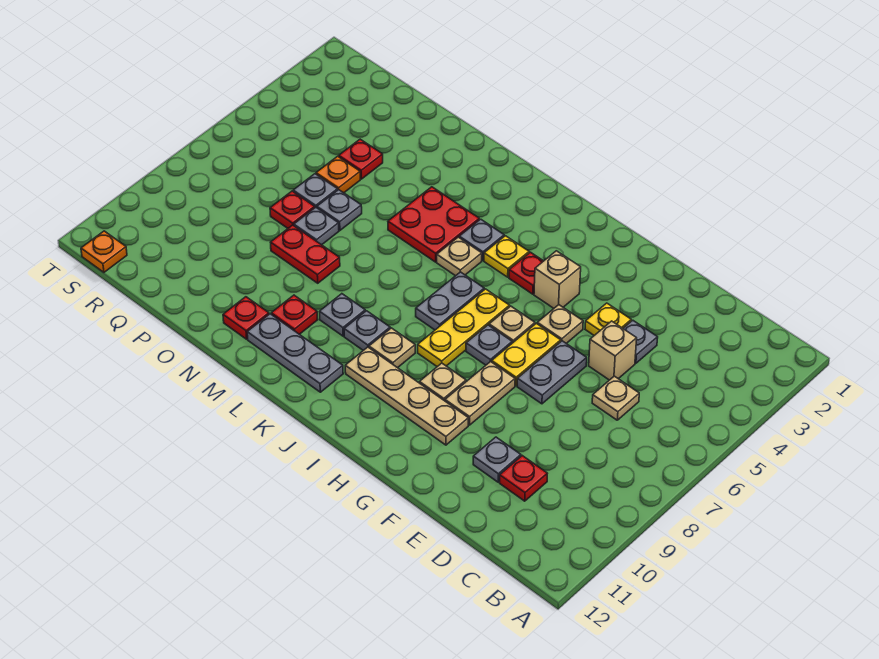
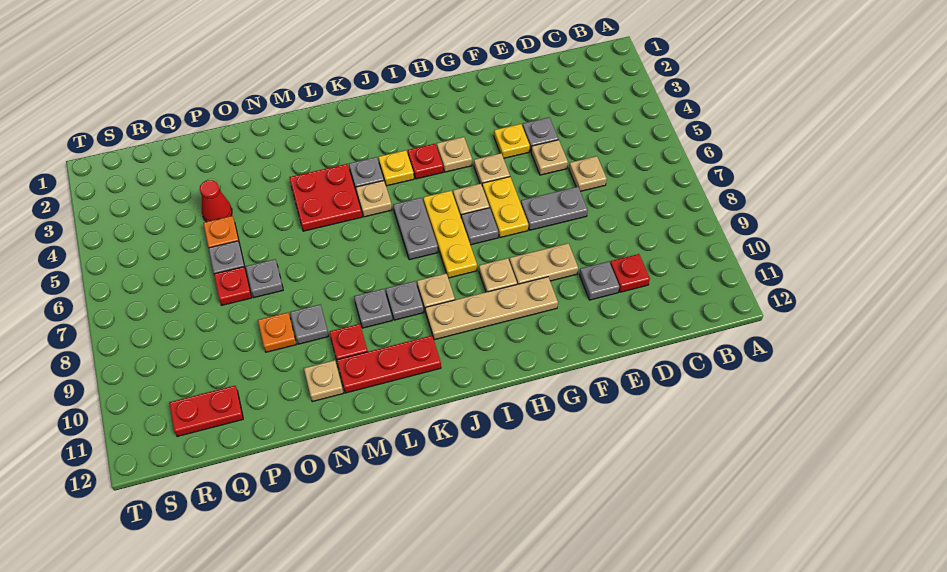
tan 1x1 brick [589,321,637,380] -> tan 1x1 plate [531,140,568,175]
grey 1x2 plate [517,341,587,404] -> grey 1x2 plate turned to [521,187,588,230]
tan 1x2 plate [445,362,515,425] -> tan 1x2 plate turned to [509,243,578,284]
tan 1x1 brick [534,251,581,308] -> tan 1x1 plate [437,137,472,172]
grey 1x3 plate [247,314,343,392] -> red 1x3 plate [337,336,441,393]
red 1x2 plate [270,225,340,283] -> red 1x2 plate moved to [169,386,243,437]
red 1x1 plate [223,297,269,339] -> tan 1x1 plate [304,360,343,402]
grey 1x1 plate [317,190,362,230] -> grey 1x1 plate moved to [290,305,329,344]
red 1x1 plate [339,139,383,179] -> red 1x1 cone [200,180,232,222]
orange 1x1 plate [81,231,127,272] -> orange 1x1 plate moved to [258,313,296,352]

